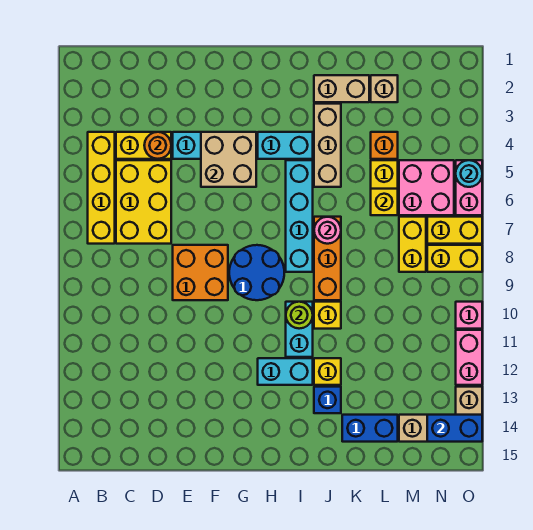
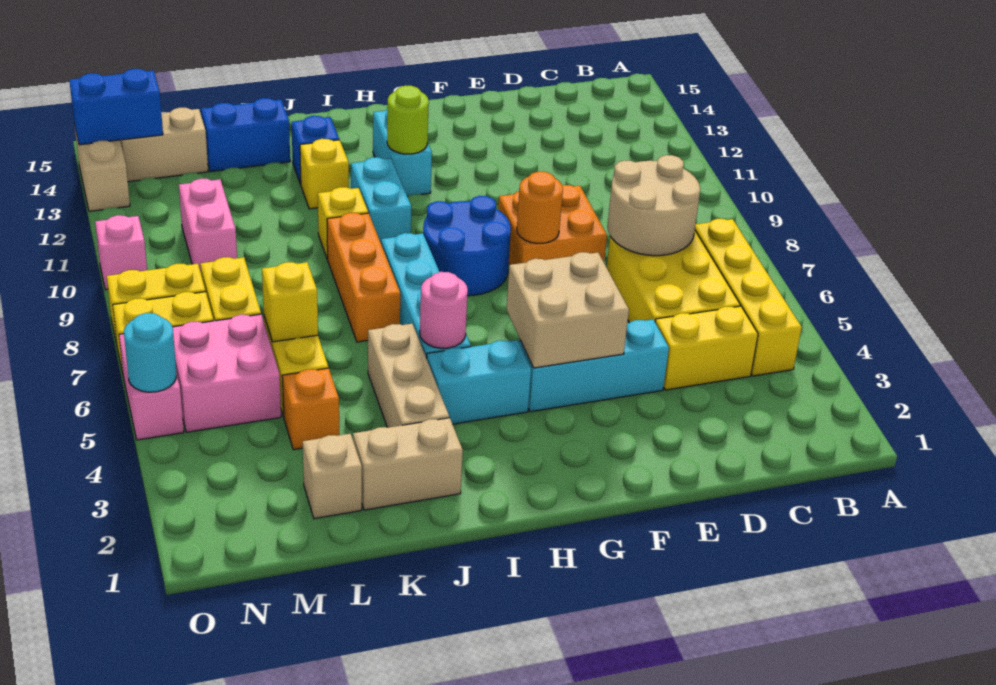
none -> tan 2x2 round brick [607,155,700,256]
orange 1x1 round brick [144,132,171,159] -> orange 1x1 round brick moved to [517,172,563,243]
cyan 1x2 brick [258,358,313,385] -> cyan 1x2 brick turned to [373,109,432,196]
lime 1x1 round brick [286,302,313,329] -> lime 1x1 round brick moved to [387,86,429,154]
pink 1x1 round brick [314,217,341,244] -> pink 1x1 round brick moved to [420,272,468,348]
pink 1x2 brick [456,330,482,385] -> pink 1x2 brick moved to [179,179,237,272]

